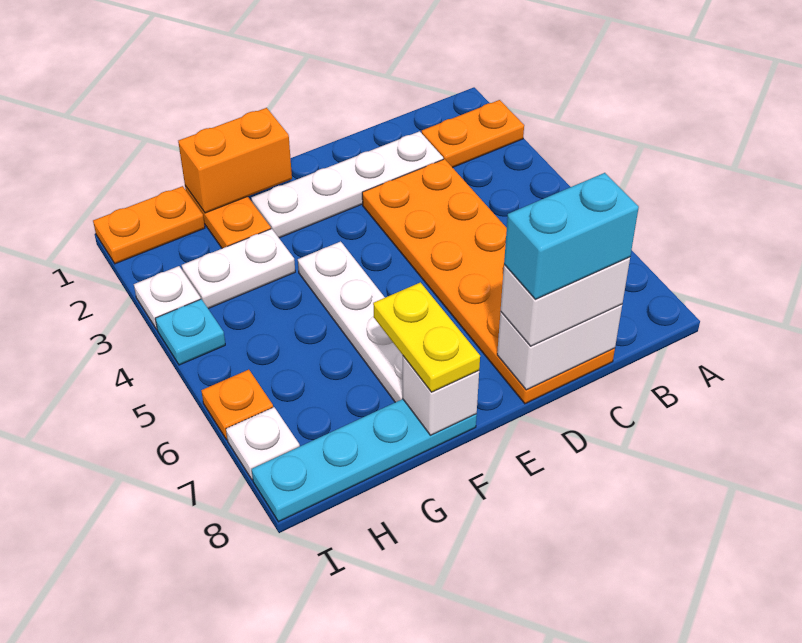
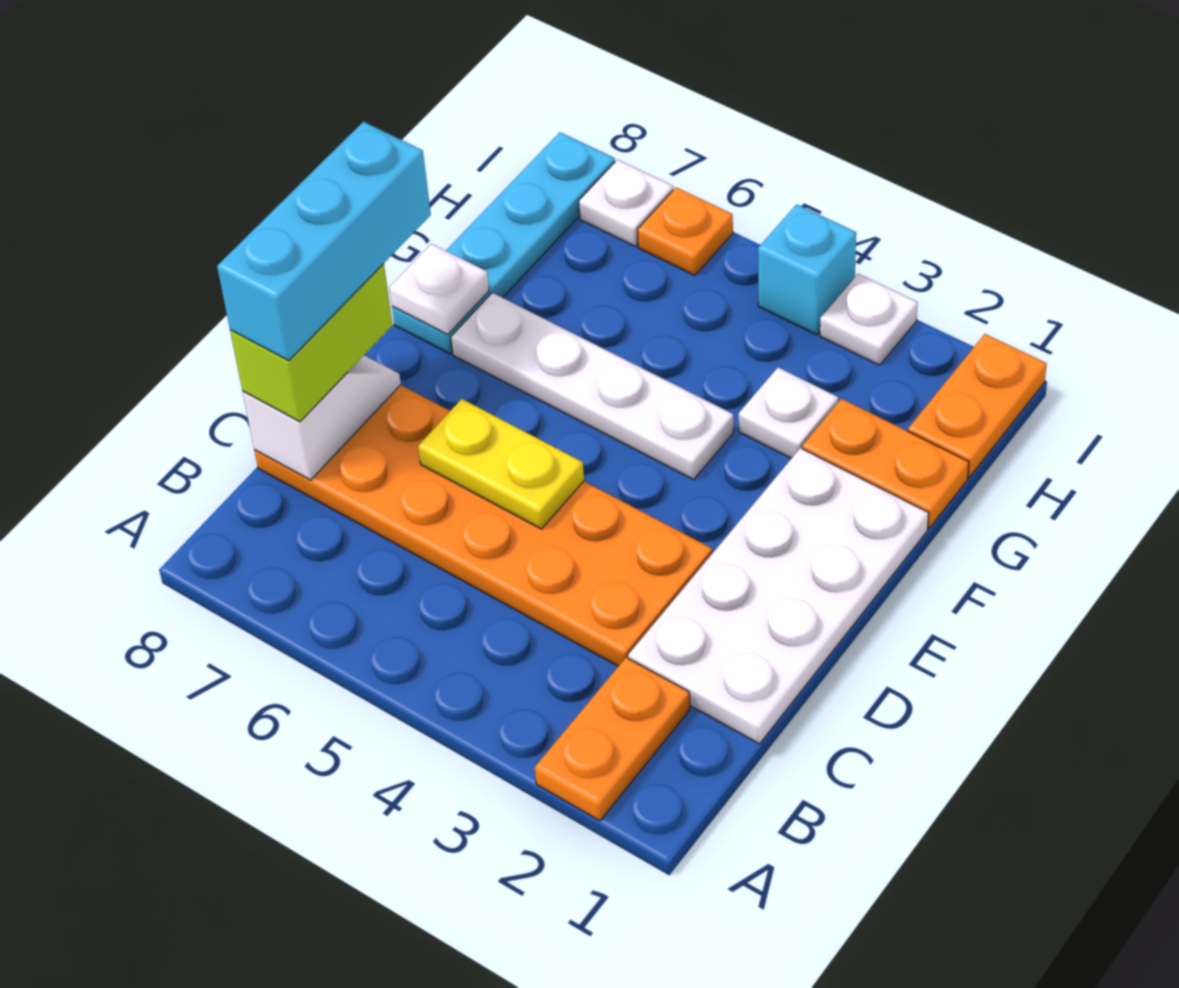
white 1x4 plate [251,131,443,238] -> white 2x4 plate [628,448,929,744]
white 1x2 brick [497,304,622,390] -> white 1x2 slope [243,356,401,480]
white 1x2 brick [501,257,630,346] -> lime 1x2 brick [230,264,393,422]
cyan 1x2 brick [504,173,639,299] -> cyan 1x3 brick [217,122,431,361]
orange 1x2 brick [178,108,292,213] -> none
yellow 1x2 plate [373,282,480,392] -> yellow 1x2 plate moved to [418,399,584,529]
white 1x1 brick [403,356,479,435] -> white 1x1 plate [389,244,489,334]
white 1x2 plate [182,229,295,309] -> white 1x1 plate [739,368,838,459]
cyan 1x1 plate [155,299,225,365] -> cyan 1x1 brick [758,204,856,335]

